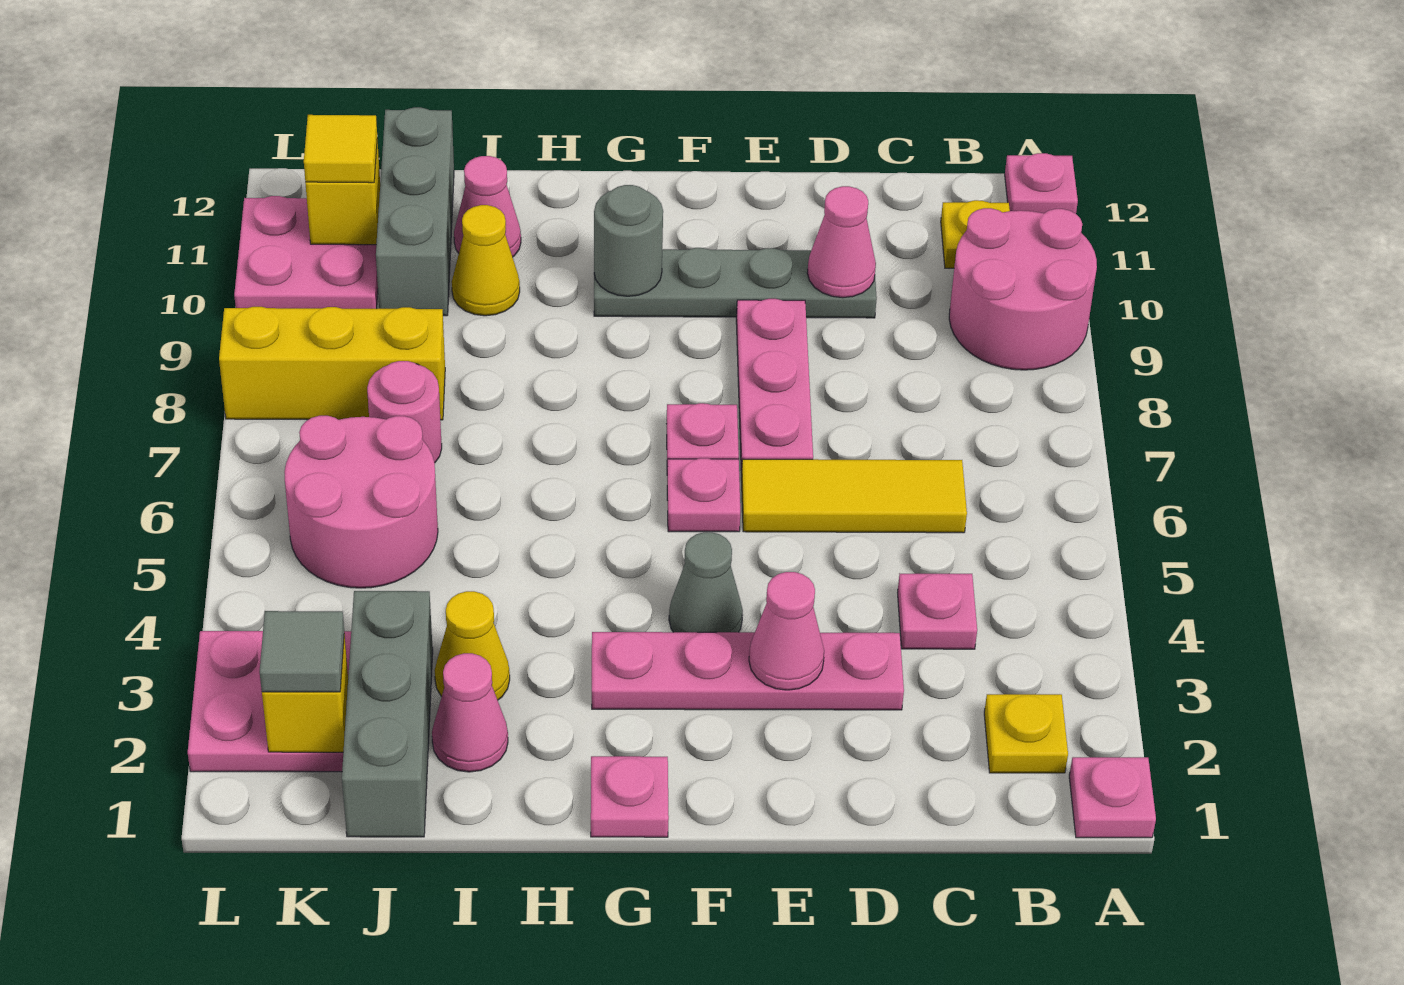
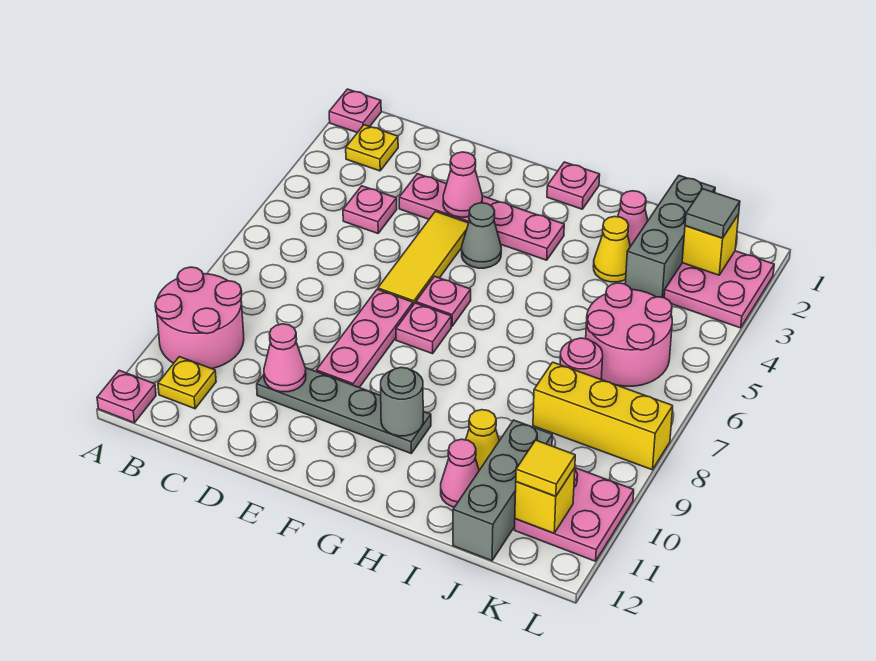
yellow 1x3 tile [741,459,967,533] -> yellow 1x3 tile turned to [378,211,469,305]

